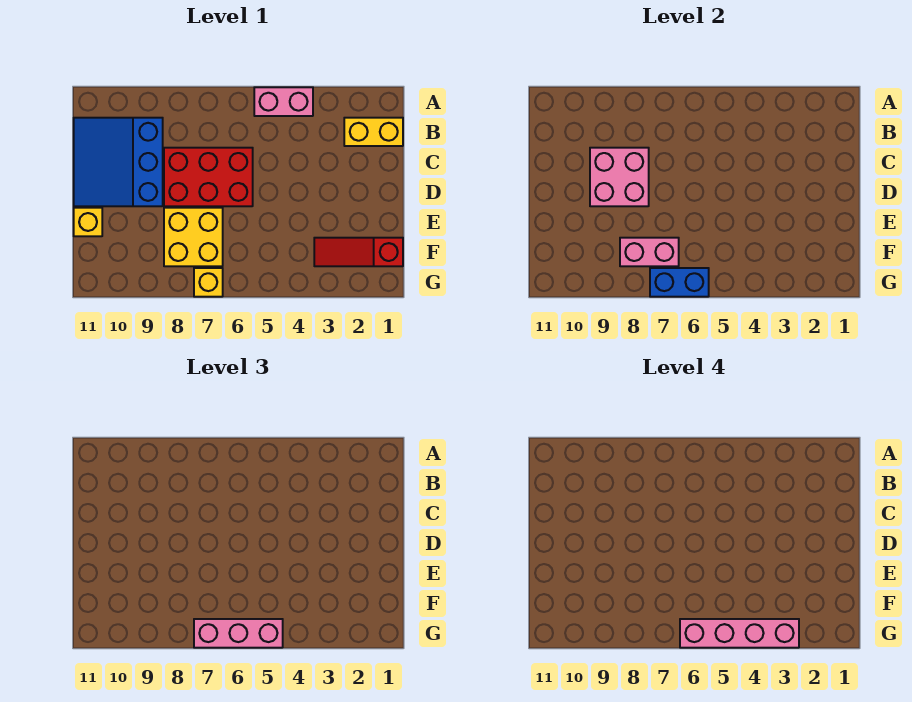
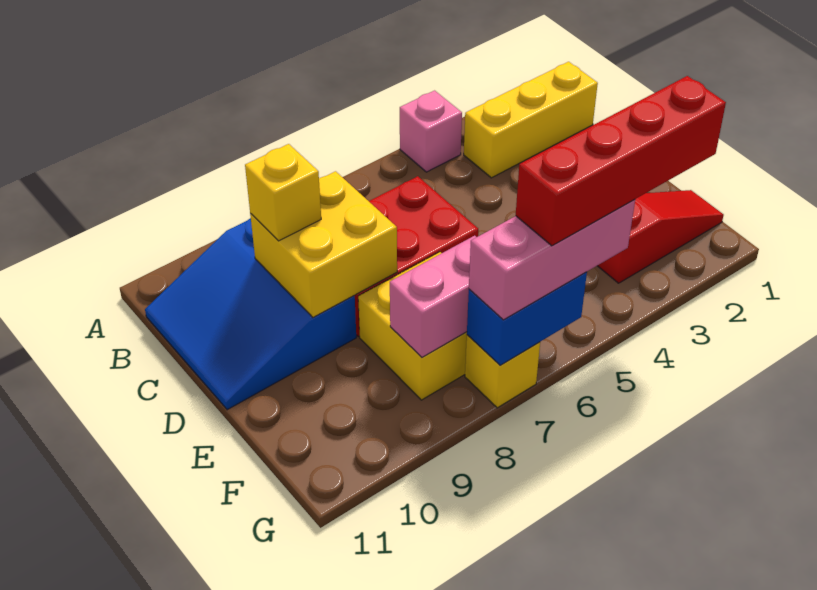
pink 1x2 brick [254,87,313,116] -> pink 1x1 brick [400,91,462,172]
yellow 1x2 brick [344,118,403,146] -> yellow 1x3 brick [464,62,598,178]
pink 2x2 brick [590,148,649,206] -> yellow 2x2 brick [250,171,397,317]
yellow 1x1 brick [74,208,102,236] -> yellow 1x1 brick moved to [245,144,321,241]
red 1x3 slope [314,238,403,266] -> red 1x3 slope turned to [597,190,724,283]
pink 1x4 brick [680,619,799,648] -> red 1x4 brick [516,76,726,246]

